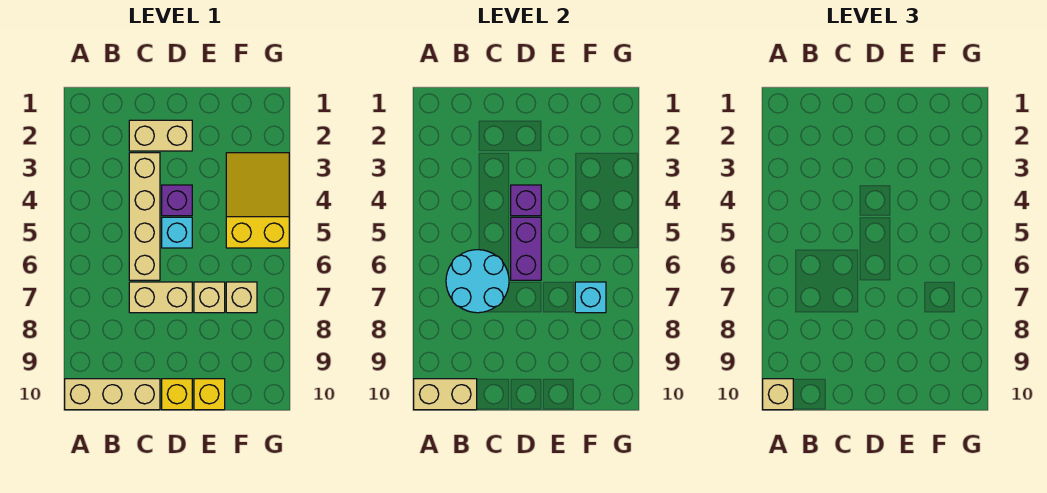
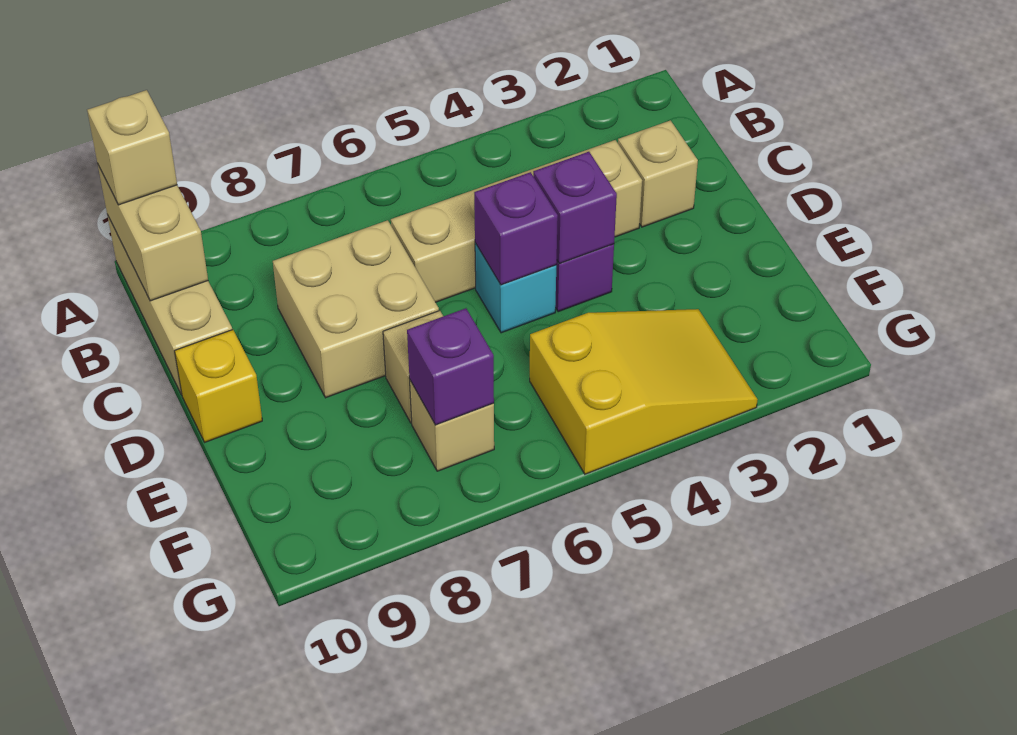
cyan 2x2 round brick [446,250,509,313] -> none
tan 1x2 brick [129,120,192,151] -> tan 1x1 brick [618,120,698,227]
tan 1x2 brick [129,282,192,313] -> tan 2x2 brick [273,220,439,398]
purple 1x2 brick [511,217,541,280] -> purple 1x1 brick [474,172,558,285]
yellow 1x1 brick [194,379,225,410] -> none
cyan 1x1 brick [575,282,606,313] -> purple 1x1 brick [407,308,494,425]

